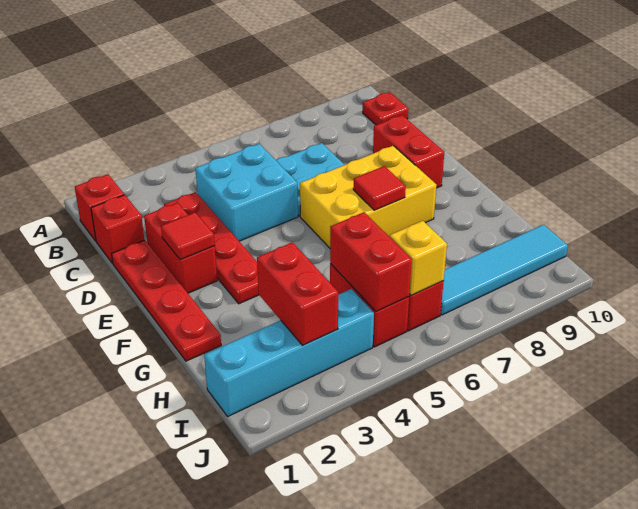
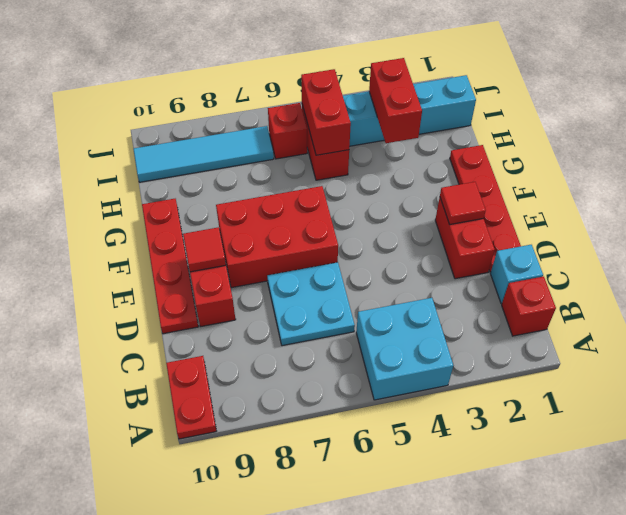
red 1x1 plate [363,92,408,125] -> red 1x2 plate [166,356,216,439]
red 1x1 brick [91,195,145,263] -> cyan 1x1 brick [490,245,543,303]
red 1x4 plate [164,192,259,304] -> red 1x4 plate moved to [142,199,198,334]
cyan 2x2 brick [195,144,298,241] -> cyan 2x2 brick moved to [356,298,453,400]
yellow 2x3 brick [300,146,436,248] -> red 2x3 brick [216,186,338,288]
red 1x1 tile [353,166,406,210] -> red 1x1 tile moved to [183,227,226,272]
yellow 1x1 brick [390,221,447,295] -> none

